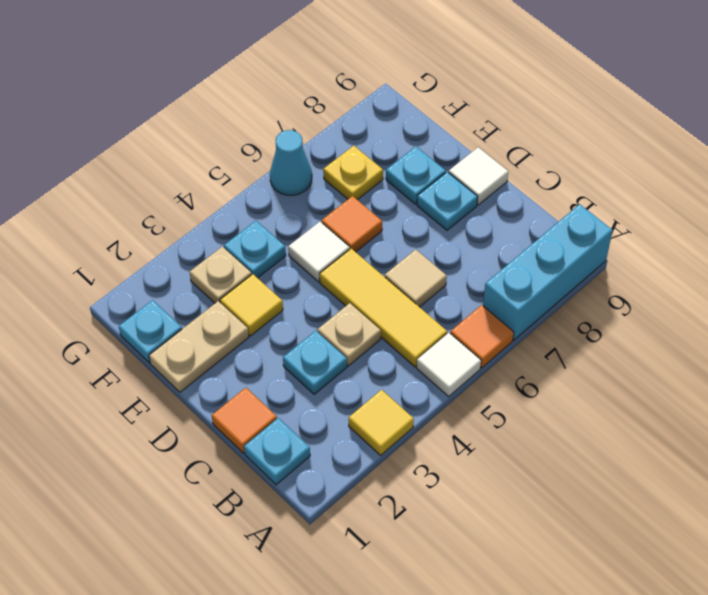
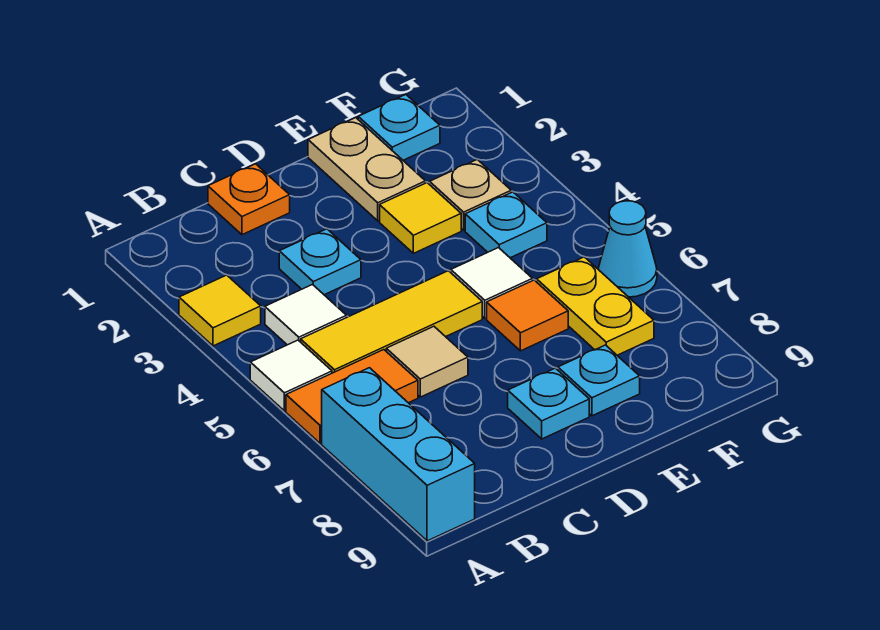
orange 1x1 tile [450,305,514,368] -> orange 1x2 tile [286,350,418,443]
cyan 1x1 plate [244,418,310,485] -> none
orange 1x1 tile [212,388,277,453] -> orange 1x1 plate [208,164,290,235]
tan 1x1 plate [317,303,381,366] -> none
white 1x1 tile [449,147,508,205] -> white 1x1 tile moved to [265,285,347,345]
yellow 1x1 plate [323,146,383,200] -> yellow 1x2 plate [537,257,654,355]

